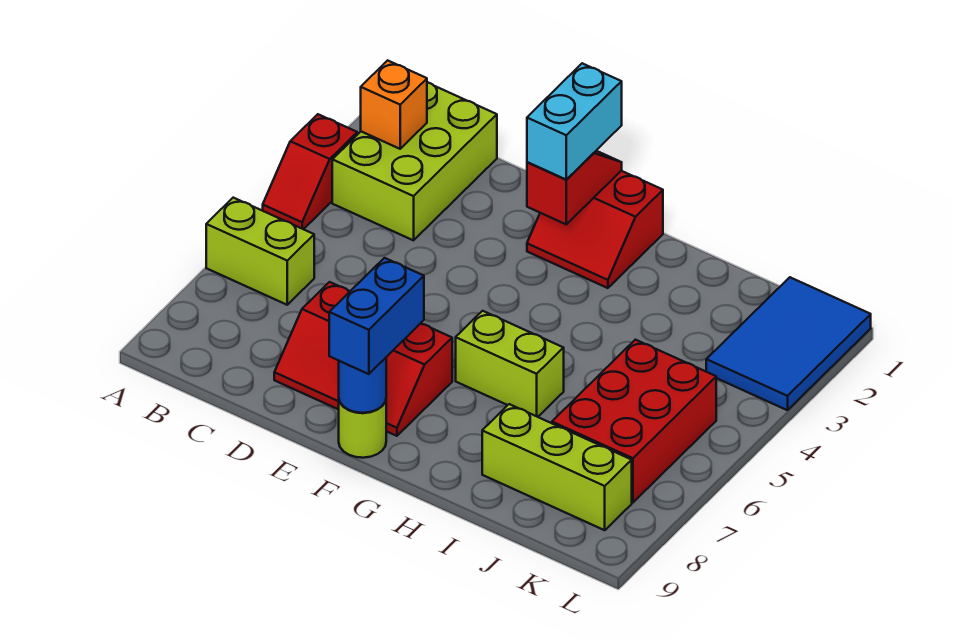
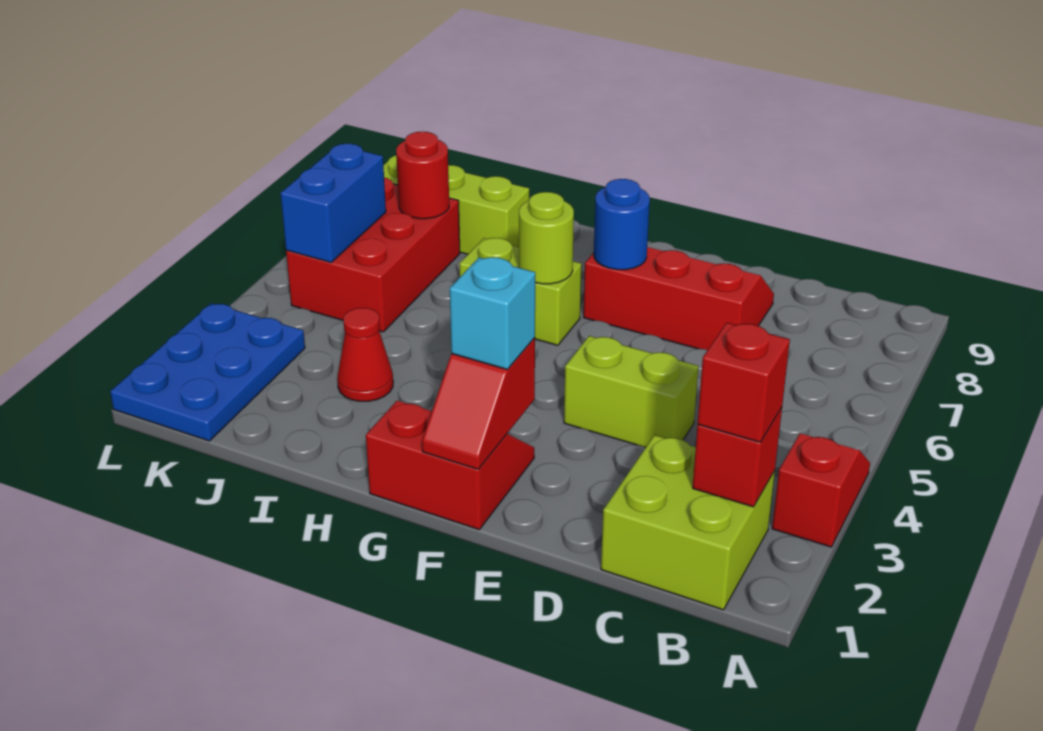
lime 1x2 brick [206,198,314,305] -> lime 1x2 brick moved to [564,336,698,448]
lime 2x3 brick [332,82,497,240] -> lime 2x2 brick [601,435,775,610]
orange 1x1 brick [361,60,427,149] -> red 1x1 brick [693,408,782,507]
none -> red 1x1 brick [698,323,790,442]
cyan 1x2 brick [527,63,622,180] -> cyan 1x1 brick [450,257,535,370]
blue 1x2 brick [329,258,424,374] -> blue 1x2 brick moved to [281,144,386,262]
lime 1x1 round brick [339,401,386,458] -> lime 1x1 round brick moved to [519,192,574,284]
blue 1x1 round brick [339,358,386,413] -> blue 1x1 round brick moved to [594,179,650,270]
none -> red 1x1 cone [337,308,393,401]
none -> red 1x1 round brick [396,132,449,219]
blue 2x3 tile [706,277,871,410] -> blue 2x3 plate [110,303,305,441]

